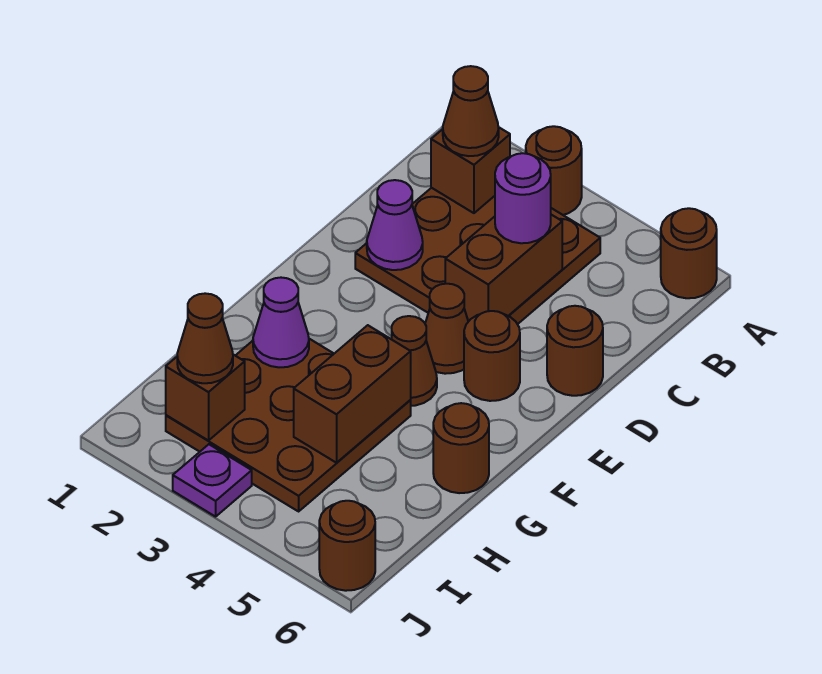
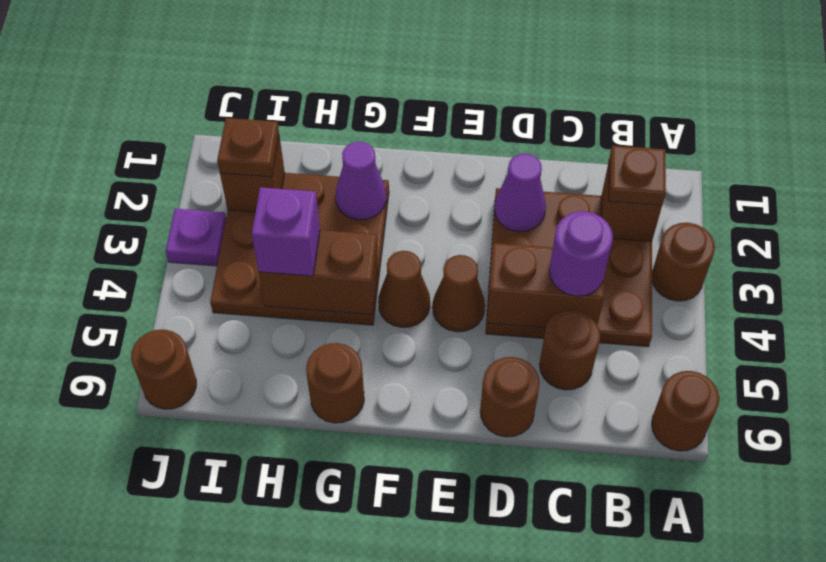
brown 1x1 cone [443,66,499,156] -> brown 1x1 plate [609,146,666,205]
brown 1x1 round brick [464,311,520,401] -> brown 1x1 round brick moved to [539,310,600,390]
none -> purple 1x1 brick [252,187,320,276]
brown 1x1 cone [177,293,233,383] -> brown 1x1 plate [217,118,279,177]

